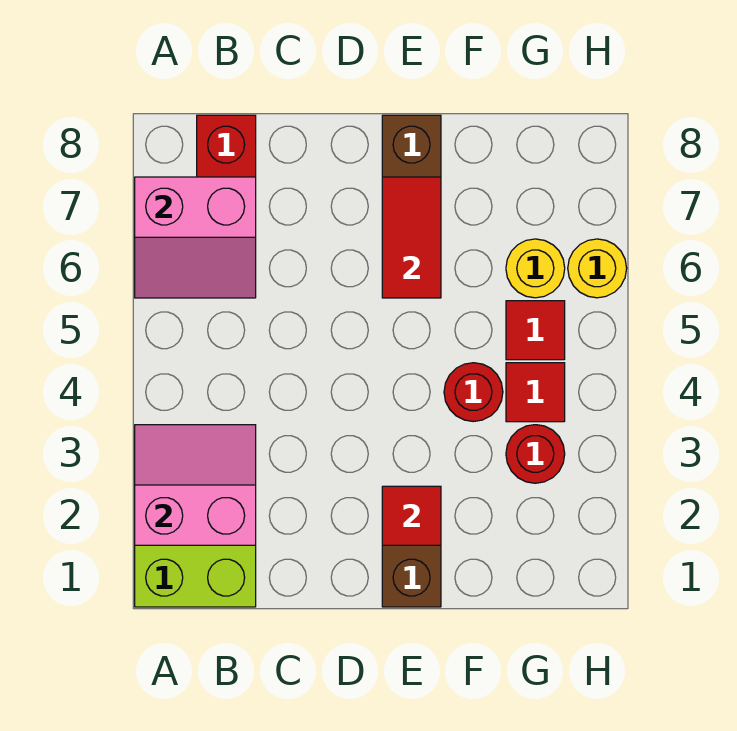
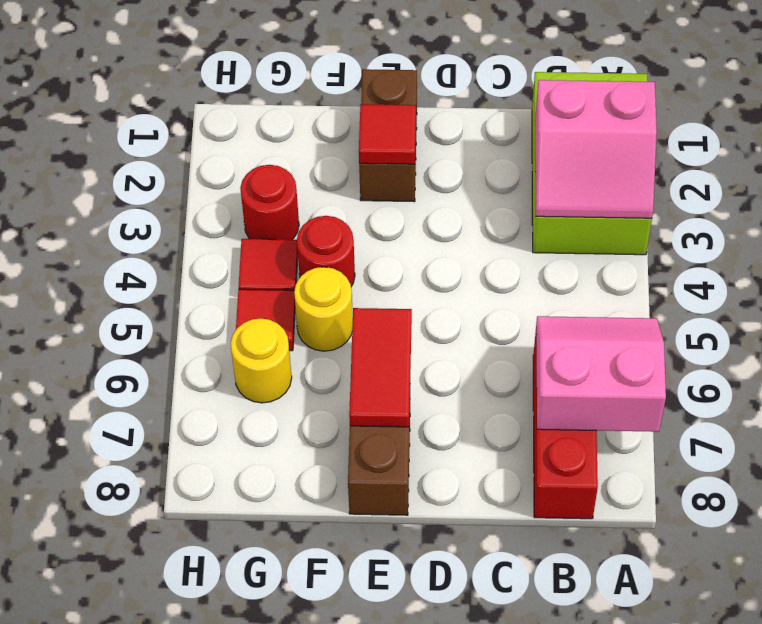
yellow 1x1 round brick [568,239,627,298] -> yellow 1x1 round brick moved to [294,267,353,351]

